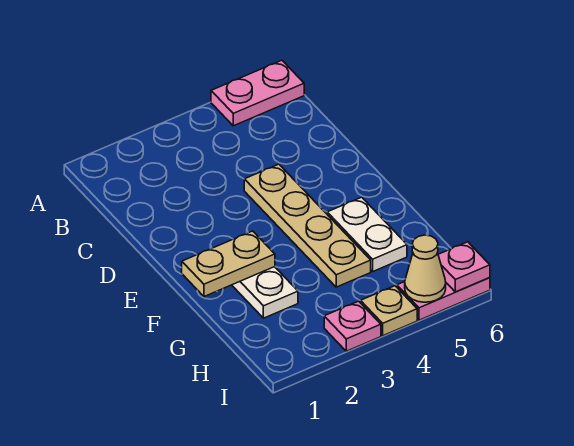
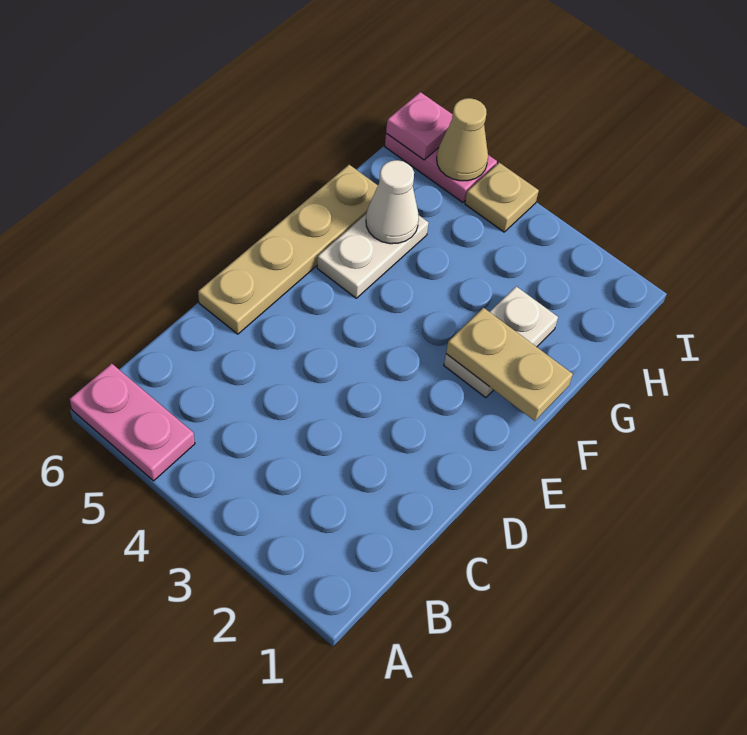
tan 1x4 plate [244,164,371,287] -> tan 1x4 plate moved to [198,165,378,334]
none -> white 1x1 cone [366,160,419,244]
pink 1x1 plate [324,301,381,351] -> none

